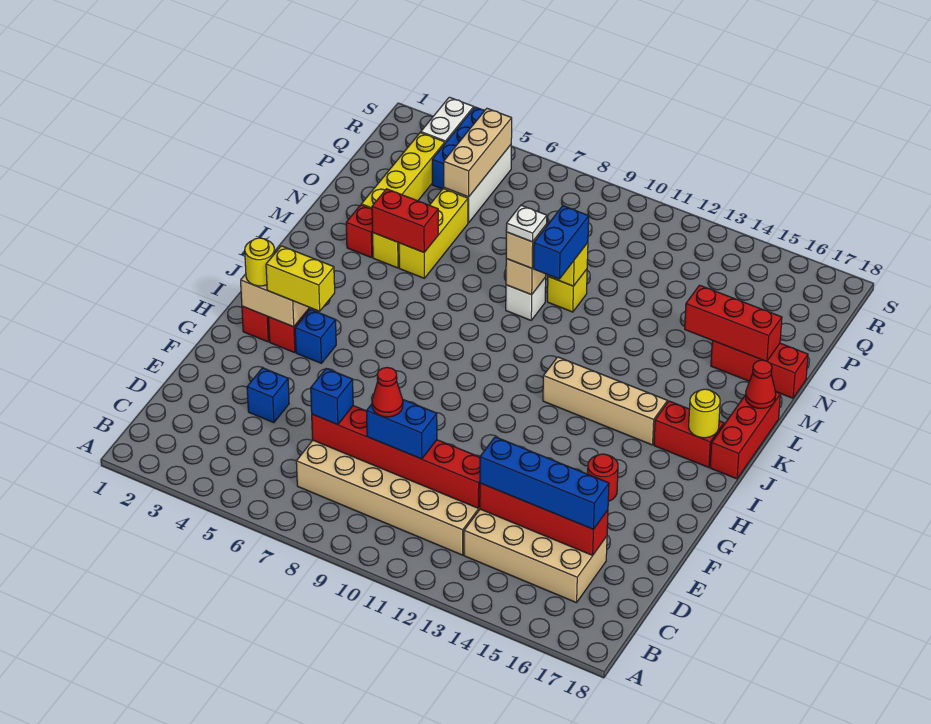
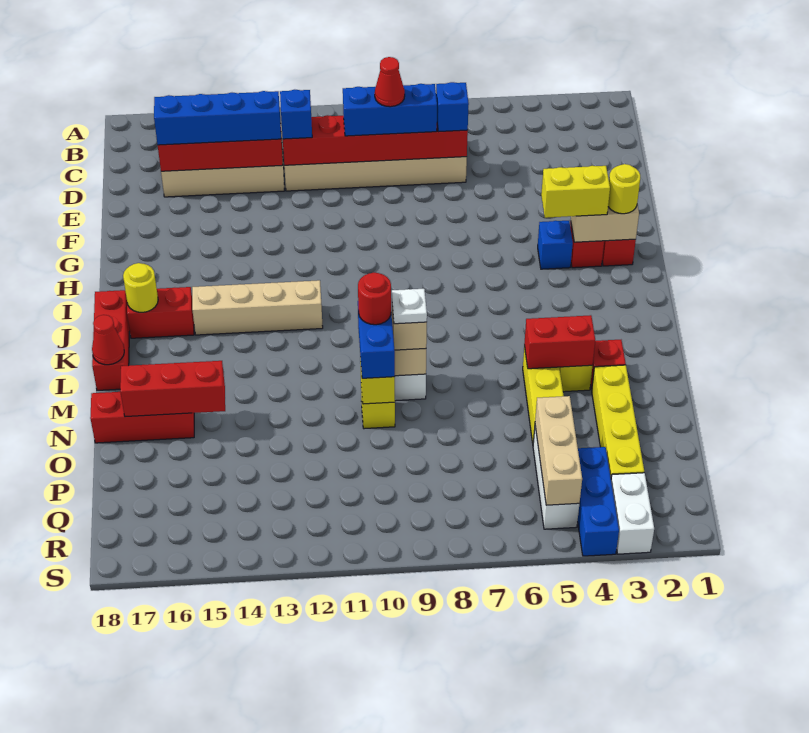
blue 1x2 brick [367,400,437,459] -> blue 1x3 brick [343,84,437,136]
blue 1x1 brick [247,368,289,423] -> blue 1x1 brick moved to [280,90,312,139]
red 1x1 round brick [588,454,618,501] -> red 1x1 round brick moved to [358,273,391,325]

